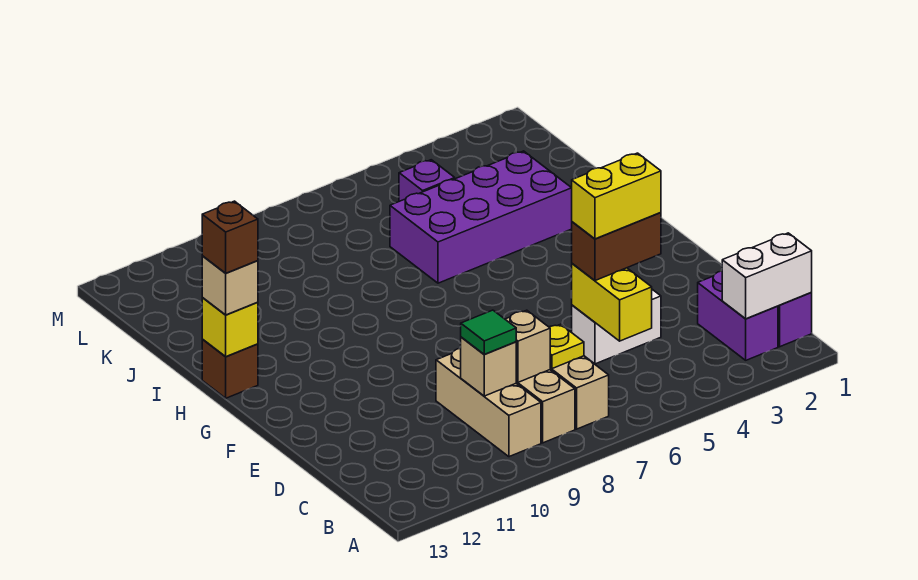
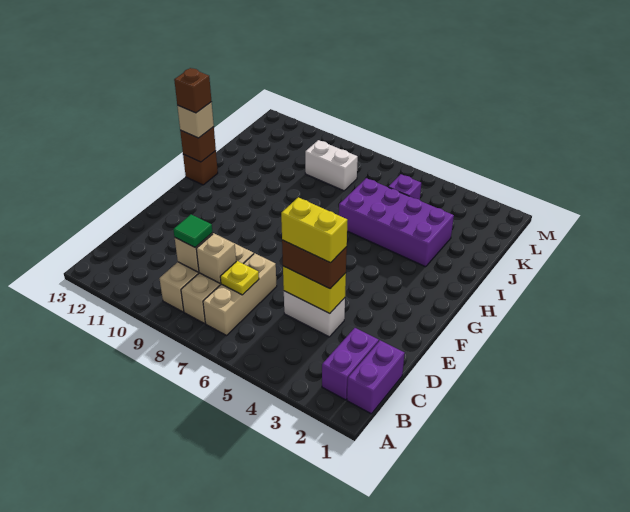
white 1x2 brick [722,233,812,319] -> white 1x2 brick moved to [305,140,358,191]
yellow 1x2 brick [572,264,652,341] -> yellow 1x2 brick turned to [283,266,346,314]
yellow 1x1 brick [202,298,258,357] -> brown 1x1 brick [180,127,216,162]

